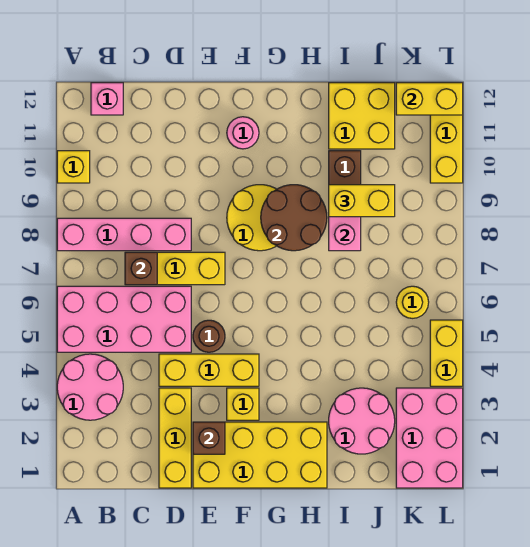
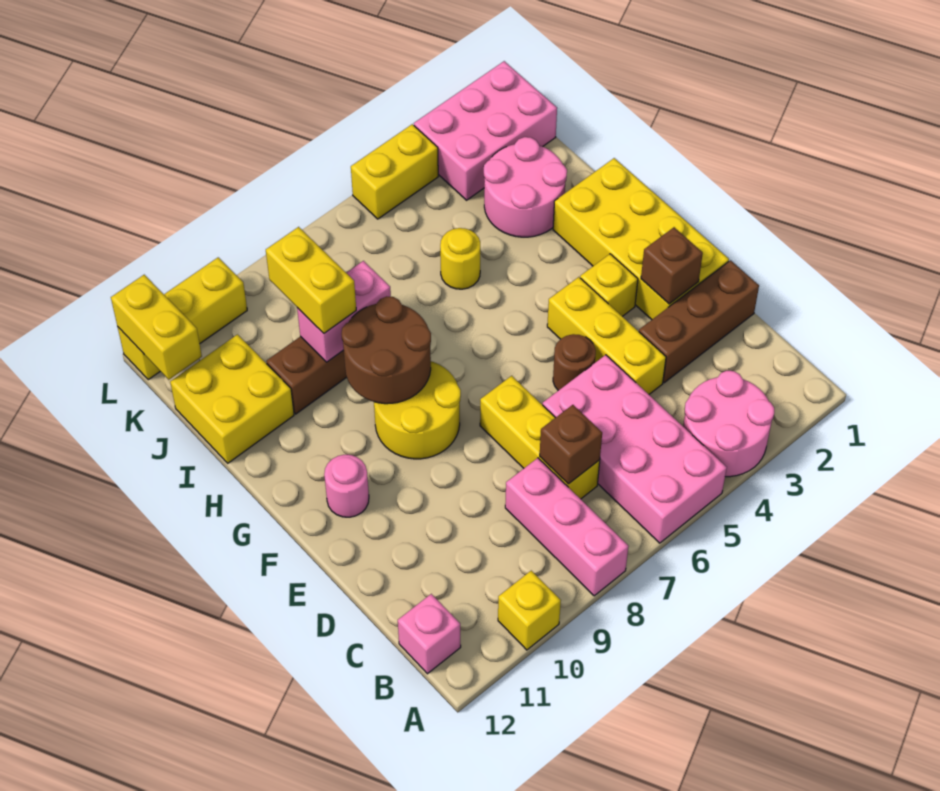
pink 1x4 brick [57,218,191,251] -> pink 1x3 brick [505,458,629,596]
yellow 1x3 brick [159,388,191,488] -> brown 1x3 brick [639,260,759,383]
yellow 1x1 round brick [396,286,429,318] -> yellow 1x1 round brick moved to [440,228,480,289]

